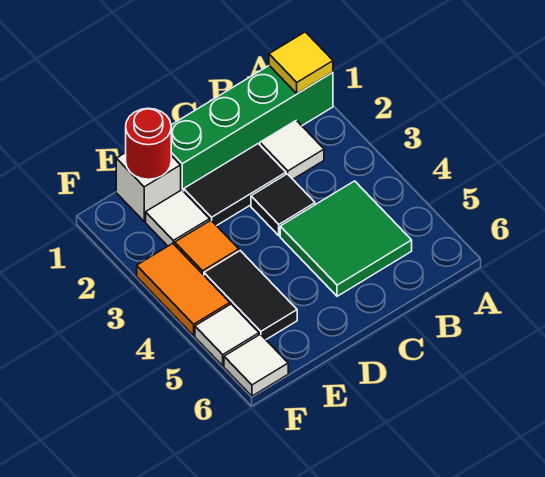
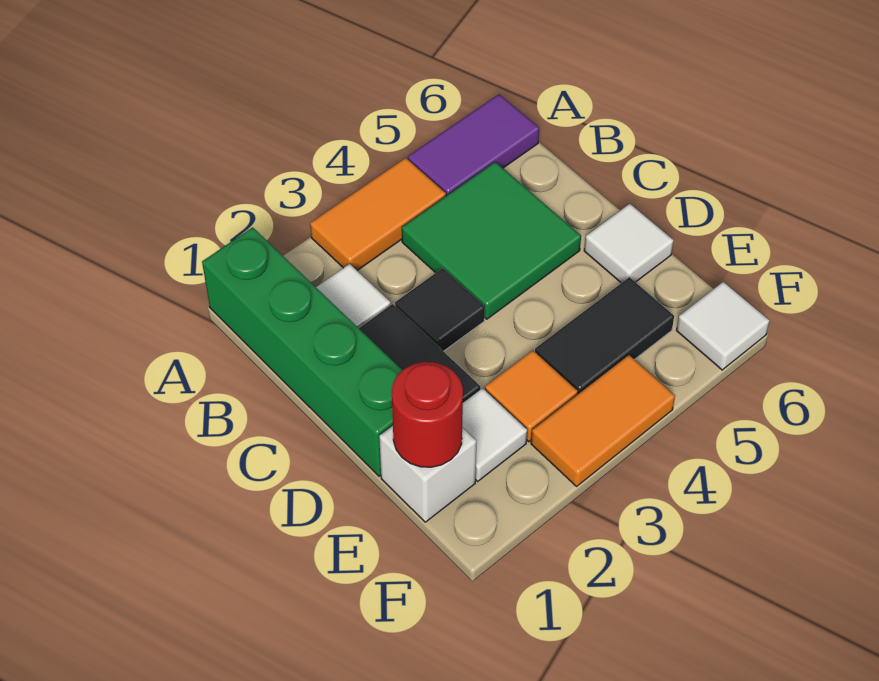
yellow 1x1 tile [269,32,333,94] -> none
none -> orange 1x2 tile [310,158,446,270]
none -> purple 1x2 tile [408,94,539,196]
white 1x1 tile [195,304,259,366] -> white 1x1 tile moved to [584,204,674,283]

